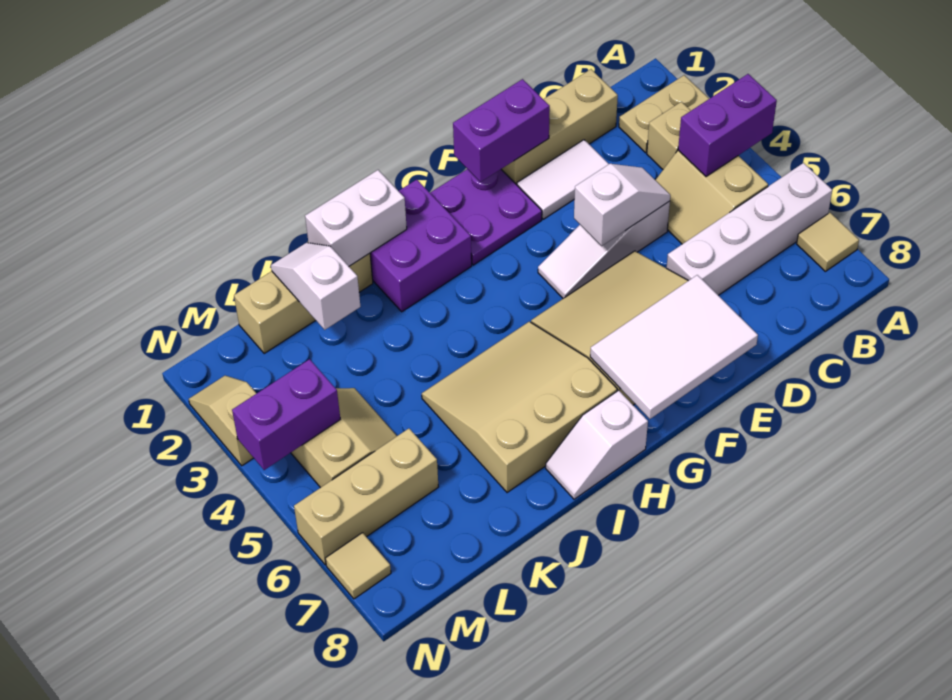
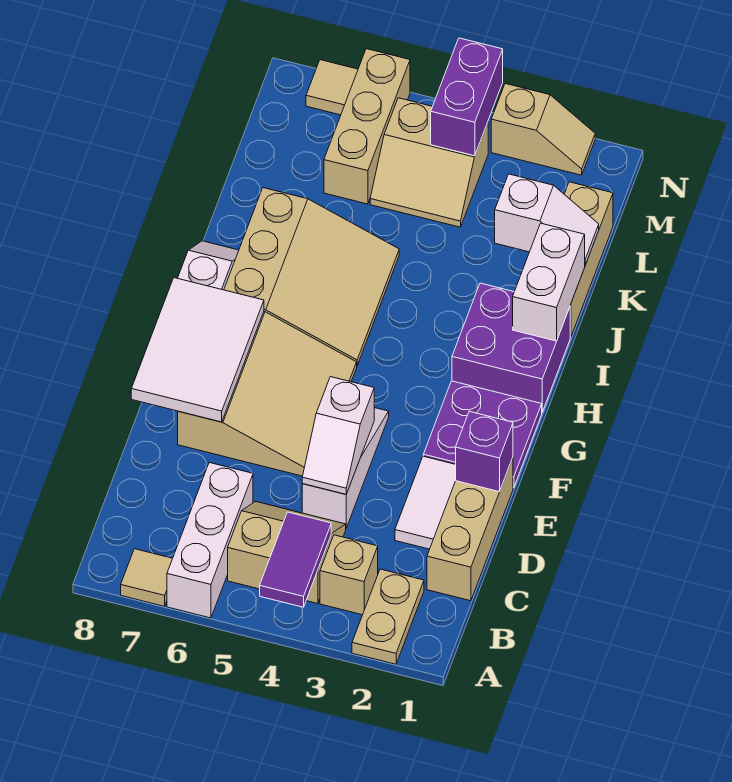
purple 1x2 brick [678,74,777,177] -> purple 1x2 tile [260,512,332,607]
white 1x4 brick [667,163,832,295] -> white 1x3 brick [167,463,253,618]
purple 1x2 brick [453,79,550,182] -> purple 1x1 brick [456,411,513,492]

